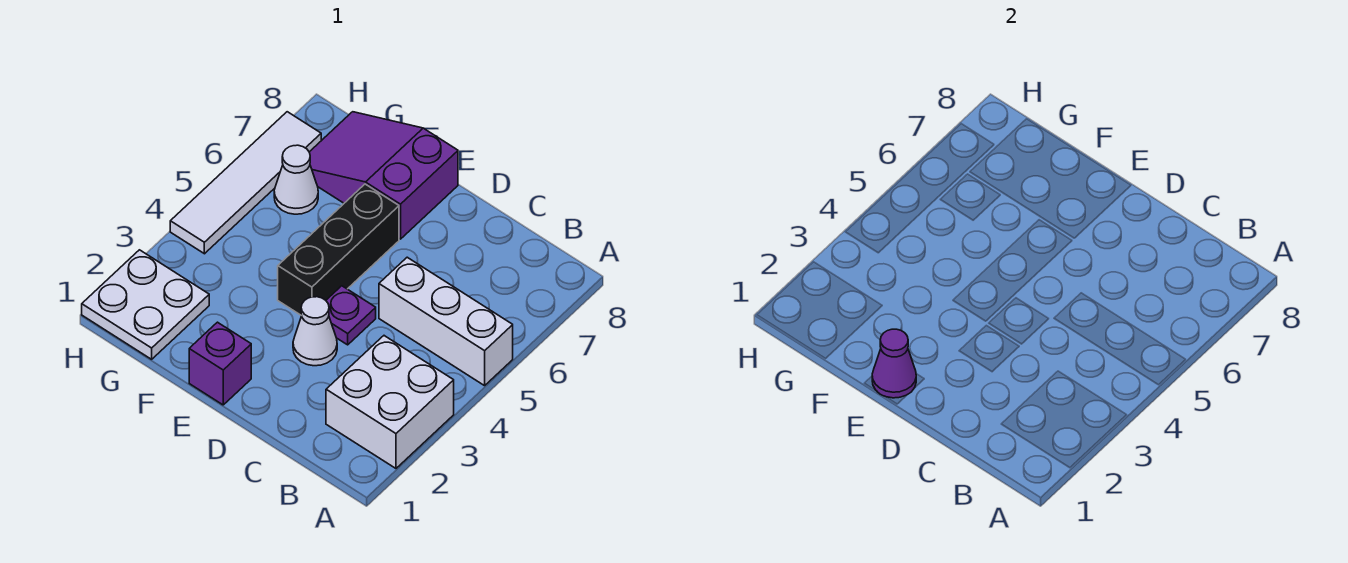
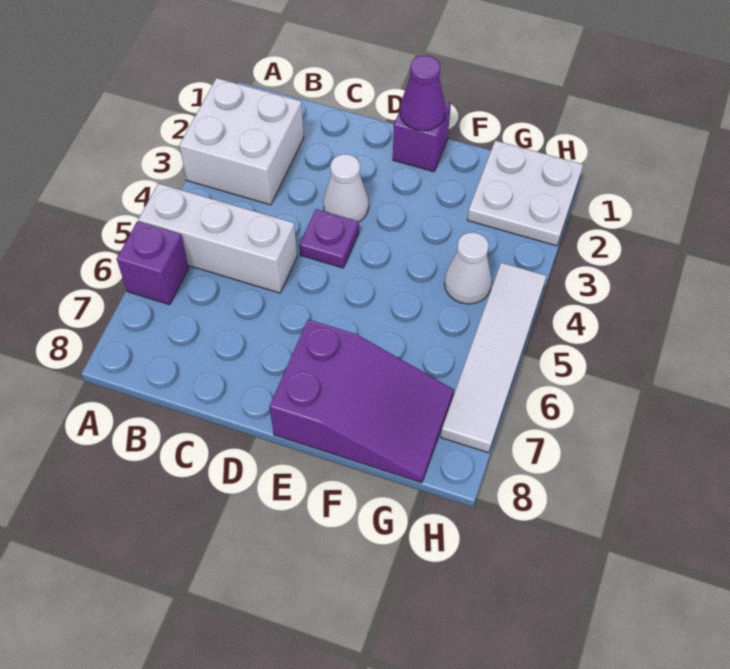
none -> purple 1x1 brick [117,221,189,305]
black 1x3 brick [278,184,399,316] -> none
white 1x1 cone [274,145,318,214] -> white 1x1 cone moved to [444,233,492,304]

